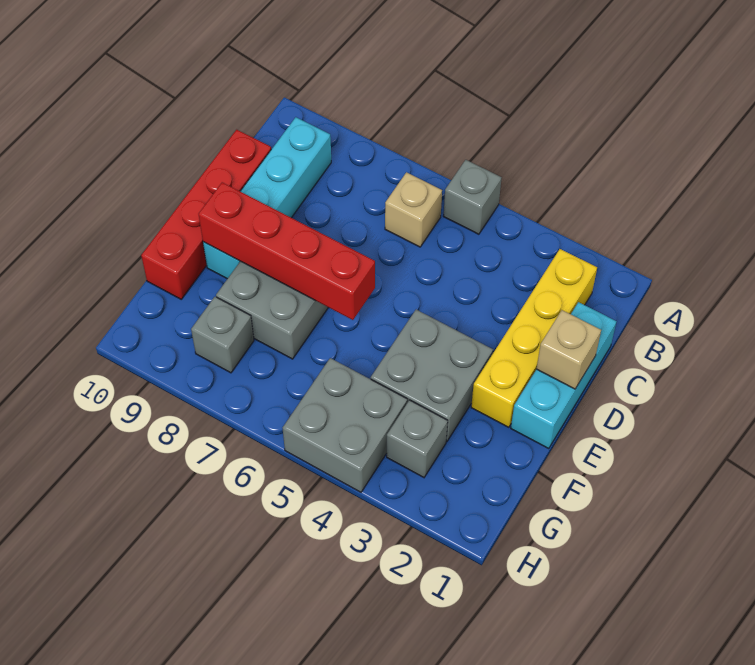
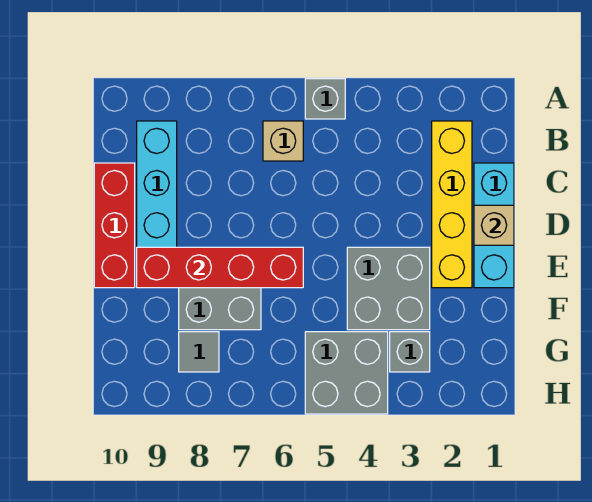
red 1x4 brick [141,130,271,299] -> red 1x3 brick [94,163,135,288]
grey 1x1 brick [191,297,254,373] -> grey 1x1 tile [179,332,219,372]

